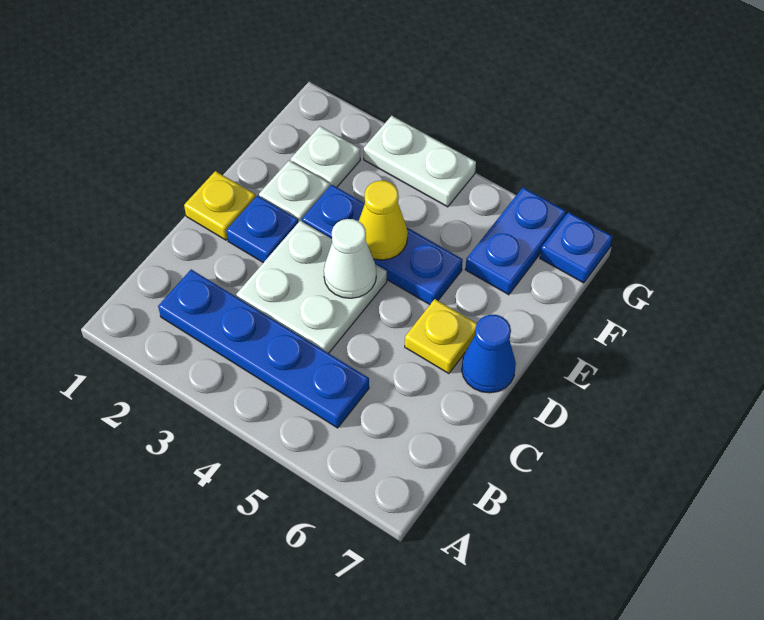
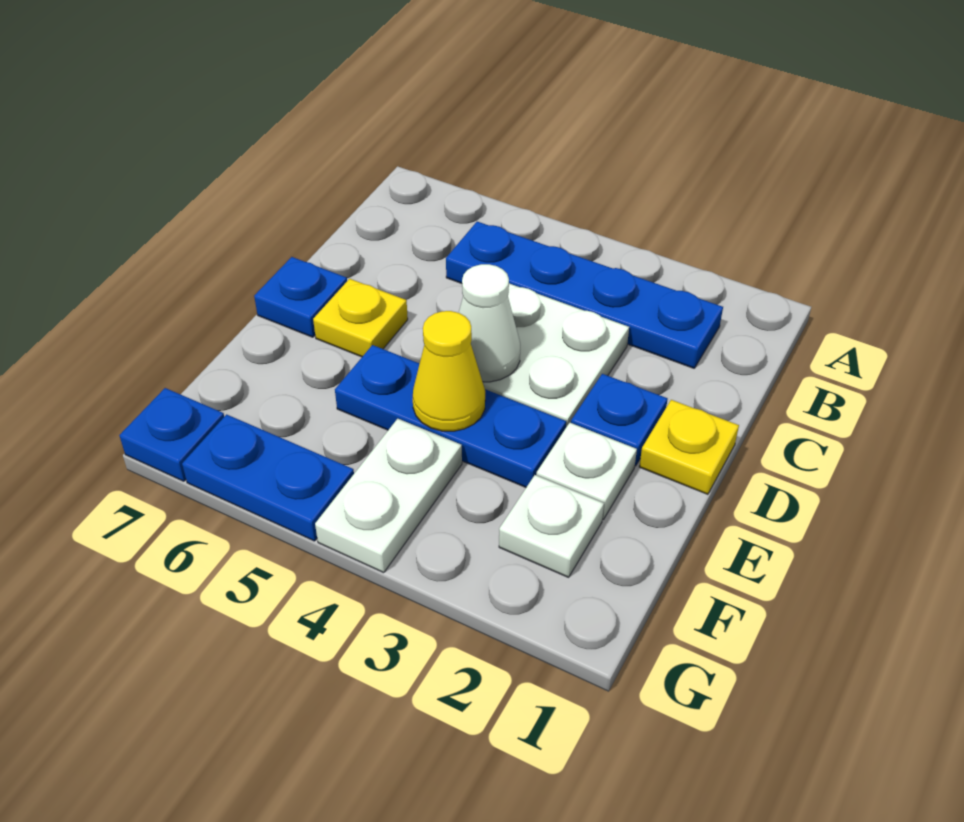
blue 1x1 cone [462,315,516,393] -> blue 1x1 plate [254,257,347,337]
blue 1x2 plate [465,187,566,295] -> blue 1x2 plate turned to [182,414,354,541]
white 1x2 plate [364,116,476,207] -> white 1x2 plate turned to [315,419,462,573]

